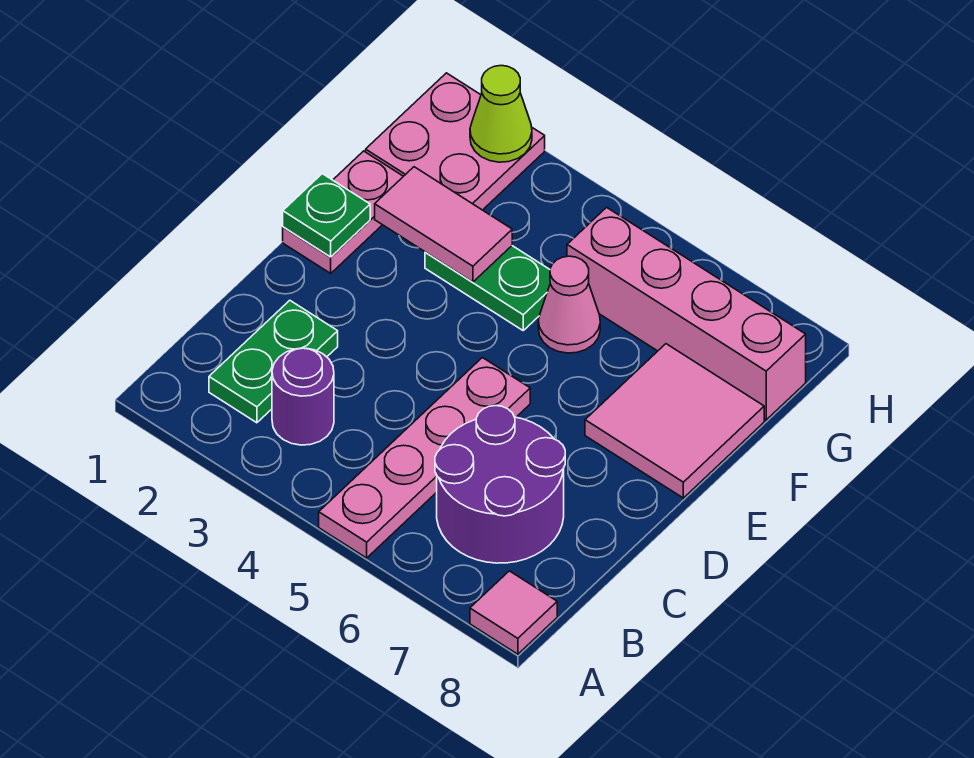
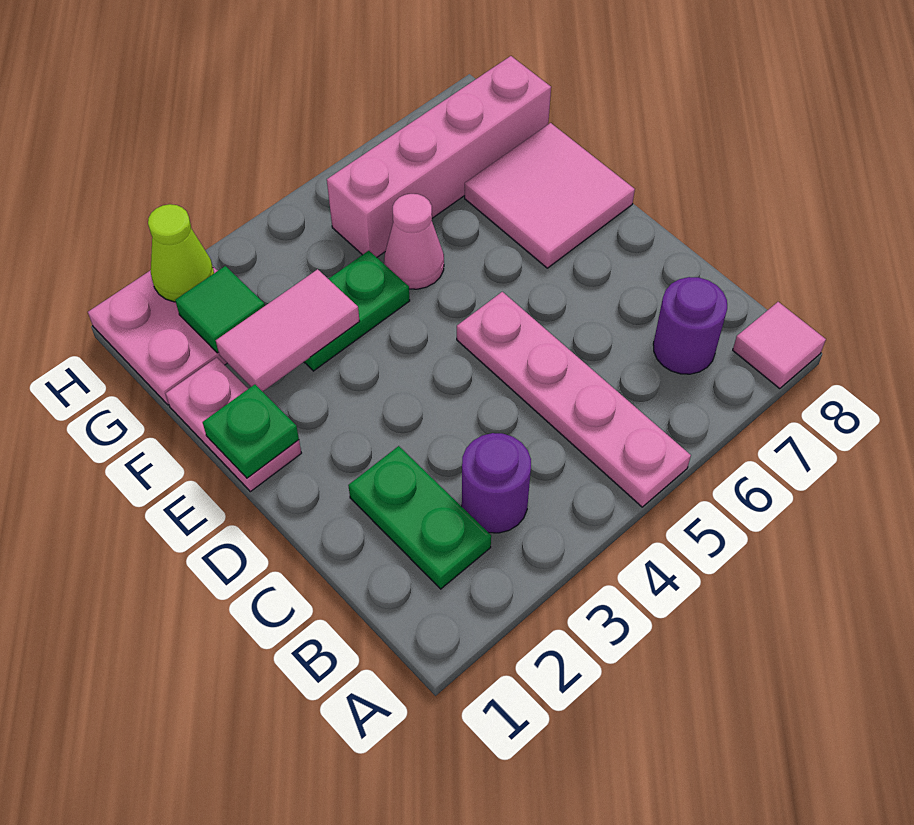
purple 2x2 round brick [435,406,565,563] -> purple 1x1 round brick [653,277,727,374]
none -> green 1x1 tile [175,266,265,353]

